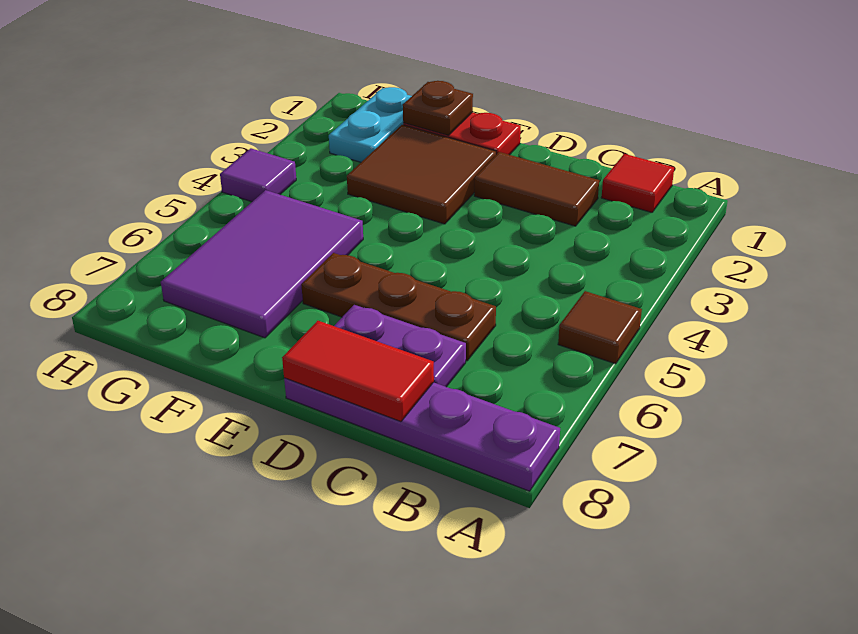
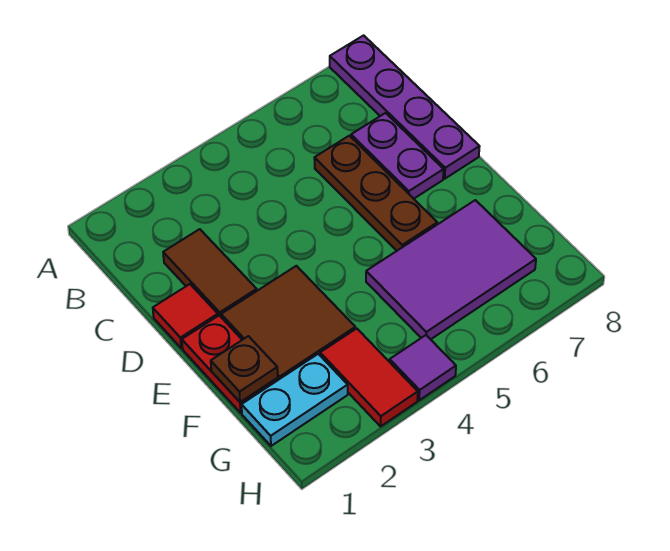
brown 1x1 tile [558,291,642,364] -> none
red 1x1 tile [601,154,674,212] -> red 1x1 tile moved to [153,284,218,348]
red 1x2 tile [282,321,434,422] -> red 1x2 tile moved to [320,329,418,426]

